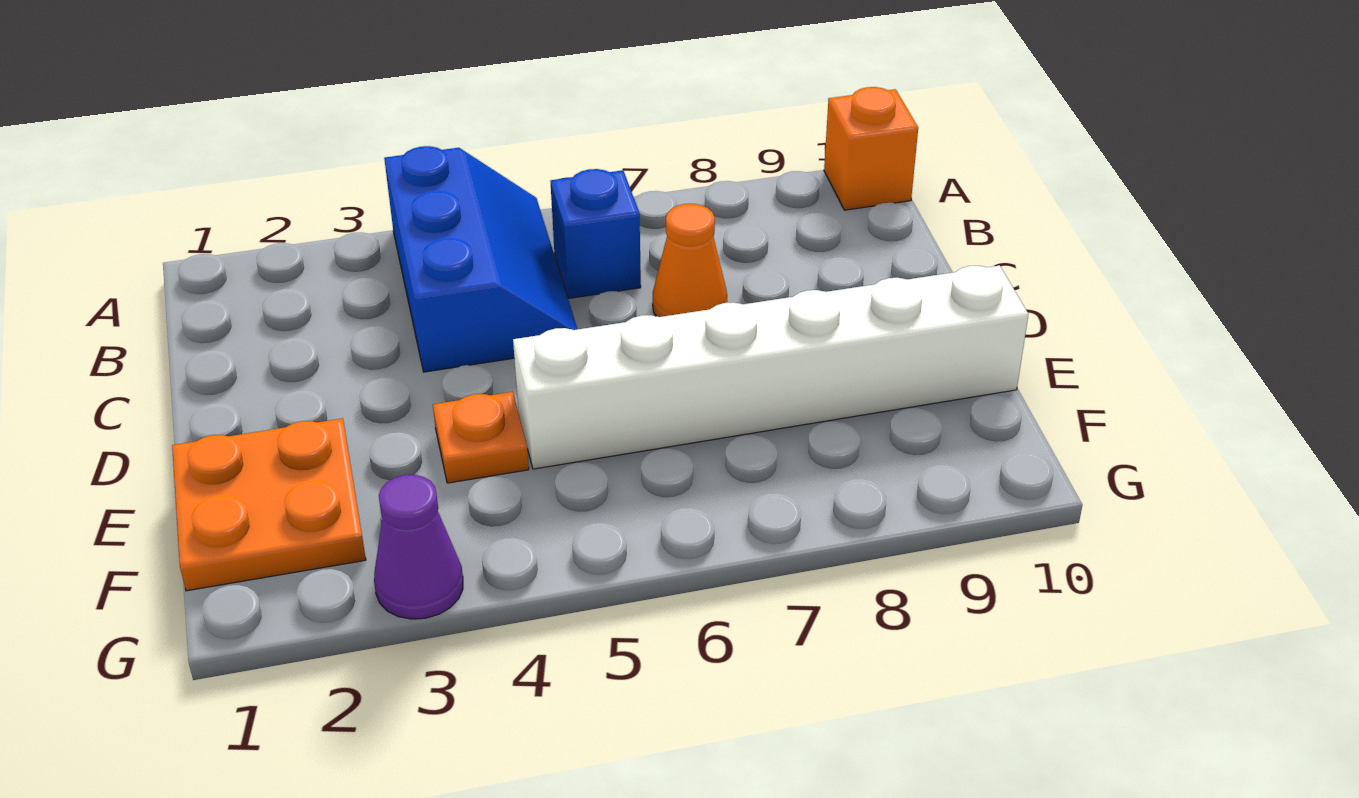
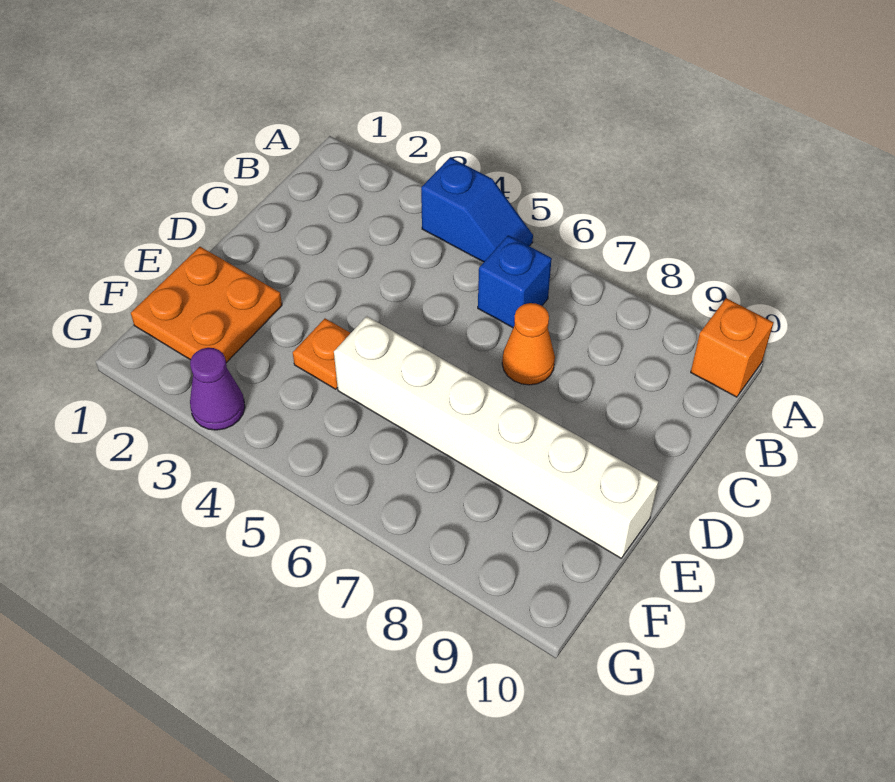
blue 2x3 slope [384,146,577,372] -> blue 1x2 slope [421,157,533,262]

